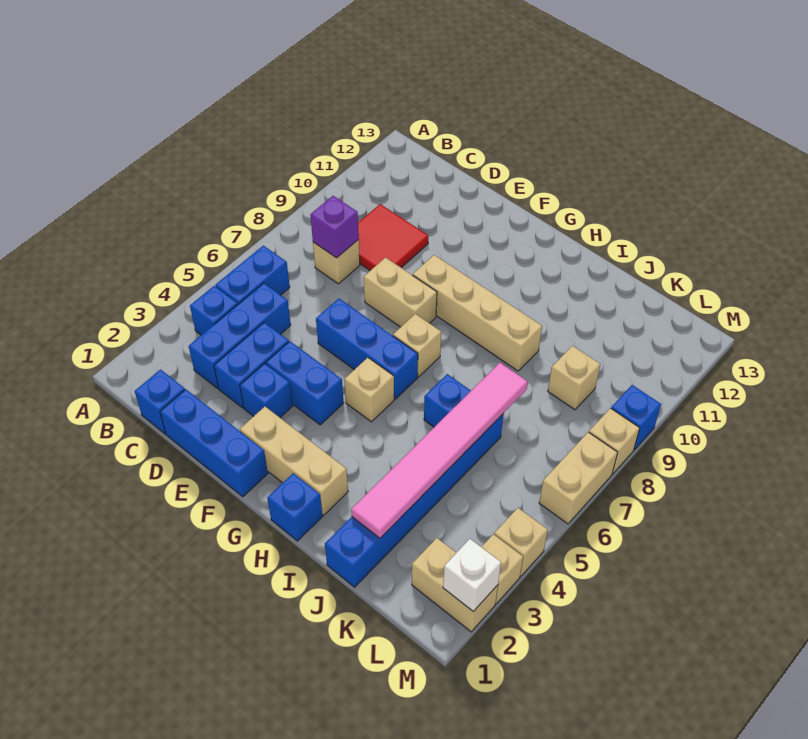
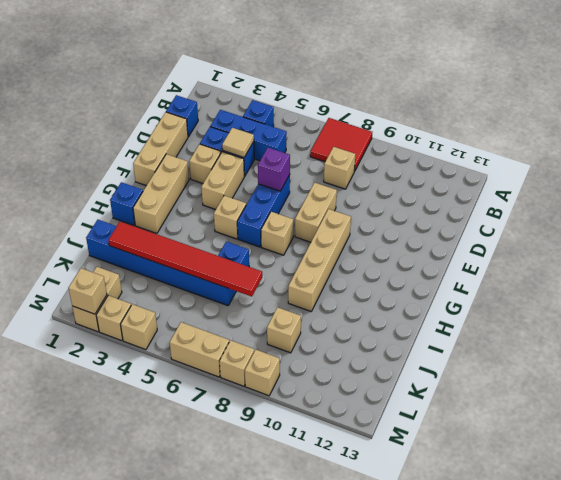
blue 1x2 brick [215,246,290,304] -> none
purple 1x1 brick [310,196,359,258] -> purple 1x1 brick moved to [258,148,290,191]
red 2x2 tile [358,204,428,271] -> red 2x2 tile moved to [310,118,372,171]
blue 1x3 brick [160,389,268,497] -> tan 1x3 brick [133,112,188,186]
none -> tan 1x1 tile [222,128,254,158]
blue 1x1 brick [240,364,293,417] -> tan 1x1 brick [189,144,221,183]
blue 1x2 brick [266,341,344,425] -> tan 1x2 brick [201,152,244,210]
pink 1x6 tile [351,363,528,538] -> red 1x6 tile [108,222,262,297]
white 1x1 brick [443,539,501,611] -> tan 1x1 brick [69,268,107,314]
blue 1x1 brick [611,385,661,450] -> tan 1x1 brick [245,350,280,396]

